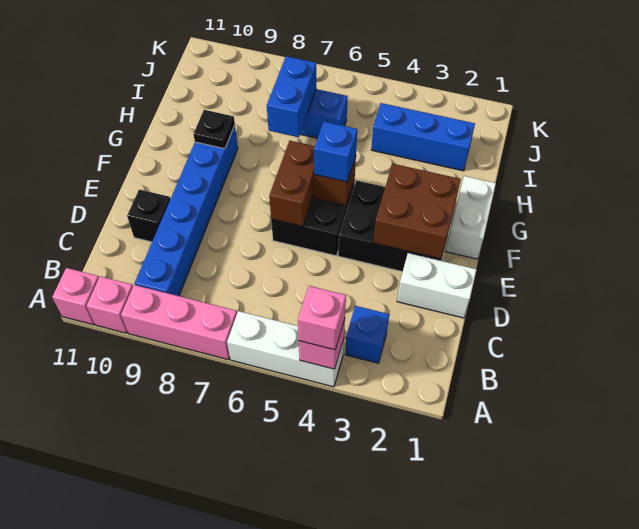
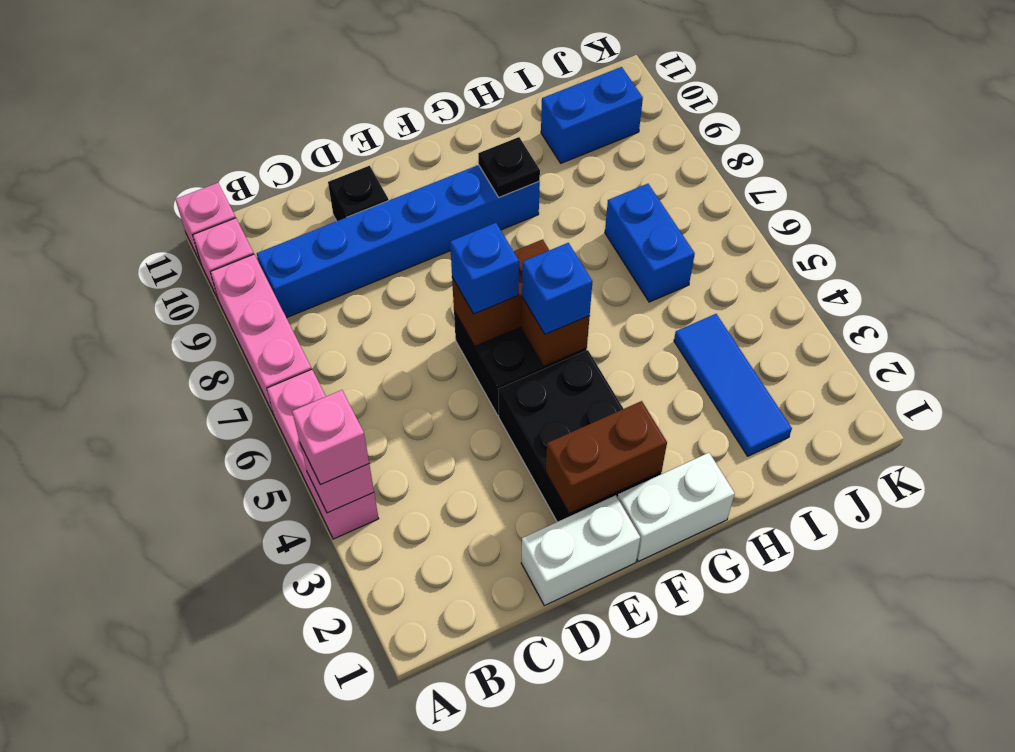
white 1x3 brick [227,311,344,387] -> pink 1x3 brick [267,369,379,539]
blue 1x1 brick [345,306,389,363] -> blue 1x1 brick moved to [450,223,519,314]
white 1x2 brick [397,253,477,318] -> white 1x2 brick turned to [521,495,640,606]
brown 2x2 brick [373,164,461,259] -> brown 1x2 brick [546,401,667,513]
blue 1x2 brick [267,56,316,137] -> blue 1x2 brick moved to [541,67,643,163]
blue 1x3 brick [371,103,475,171] -> blue 1x3 tile [674,314,792,456]

